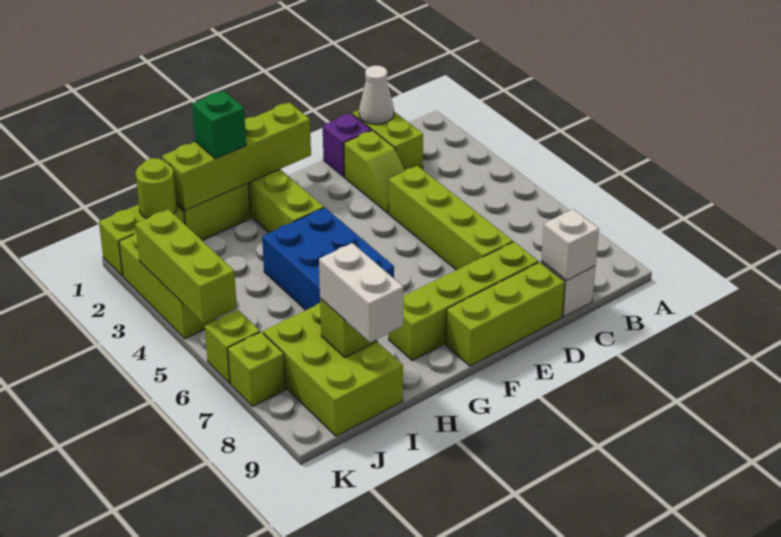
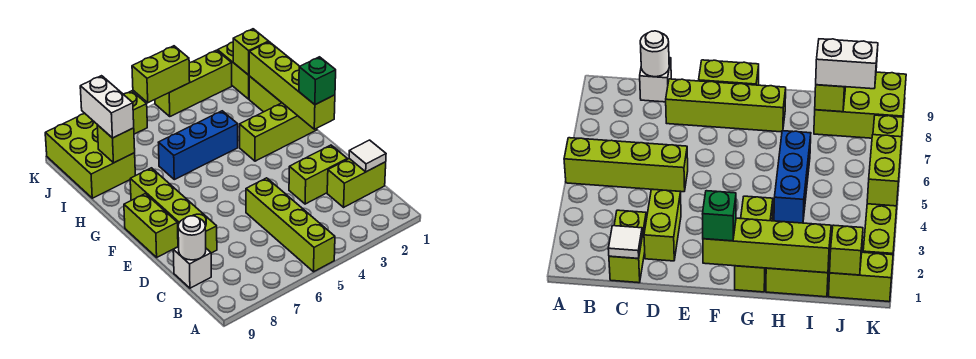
white 1x1 cone [359,66,394,124] -> white 1x1 tile [349,140,386,172]
white 1x1 brick [541,209,599,281] -> white 1x1 round brick [178,216,206,260]
purple 1x1 brick [323,113,371,177] -> none
lime 1x2 slope [344,130,405,213] -> lime 1x2 brick [289,145,347,204]
lime 1x4 brick [389,166,513,270] -> lime 1x4 brick turned to [246,178,335,272]
lime 1x3 brick [446,262,565,366] -> lime 1x2 brick [124,194,178,257]
blue 2x3 brick [262,208,394,310] -> blue 1x3 brick [158,111,238,180]
green 1x1 brick [192,91,246,159] -> green 1x1 brick moved to [299,57,336,105]
lime 2x3 brick [263,303,403,436] -> lime 2x3 brick turned to [45,114,135,198]
white 1x2 brick [319,243,403,342] -> white 1x2 brick turned to [80,76,134,138]
lime 1x1 round brick [136,158,177,219] -> lime 1x1 brick [233,29,269,75]
lime 1x3 brick [135,209,237,324] -> lime 1x2 brick [132,46,190,103]

